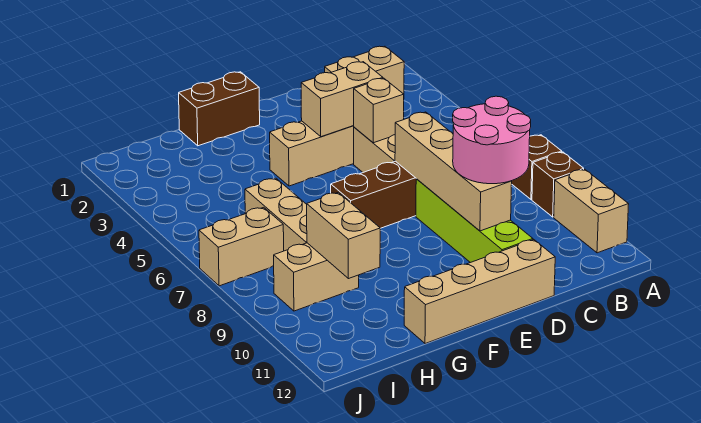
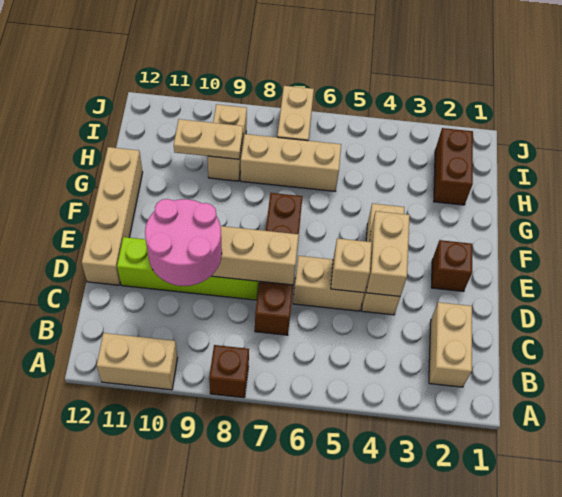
brown 1x1 brick [532,152,584,217] -> brown 1x1 brick moved to [431,240,472,292]
brown 1x2 brick [179,72,260,146] -> brown 1x2 brick moved to [434,128,473,205]
tan 1x2 brick [307,193,380,279] -> tan 1x2 plate [174,119,243,159]

